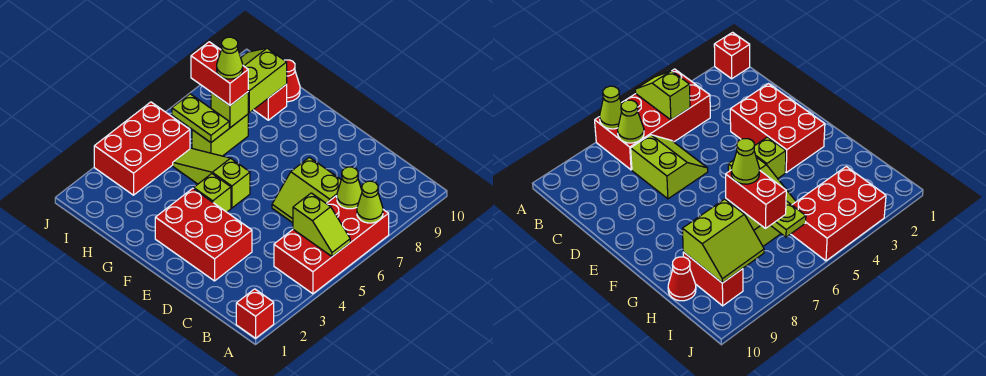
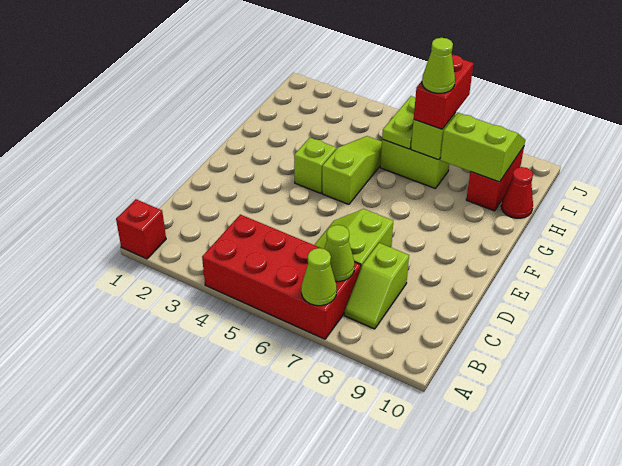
lime 1x2 slope [293,193,350,257] -> lime 1x2 slope moved to [344,243,409,329]
red 2x3 brick [155,188,252,281] -> none
red 2x3 brick [94,102,190,195] -> none

